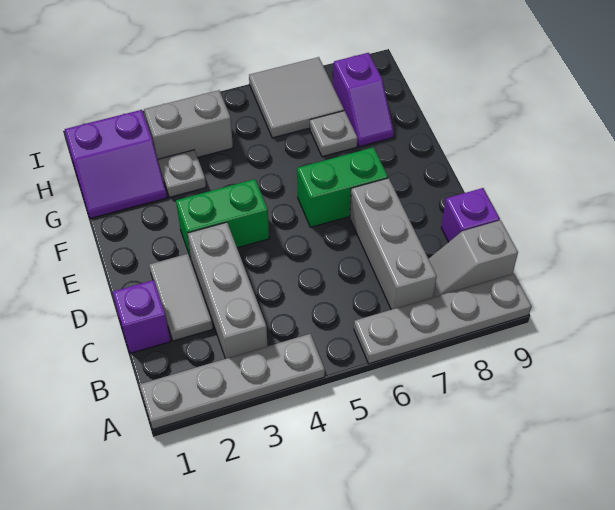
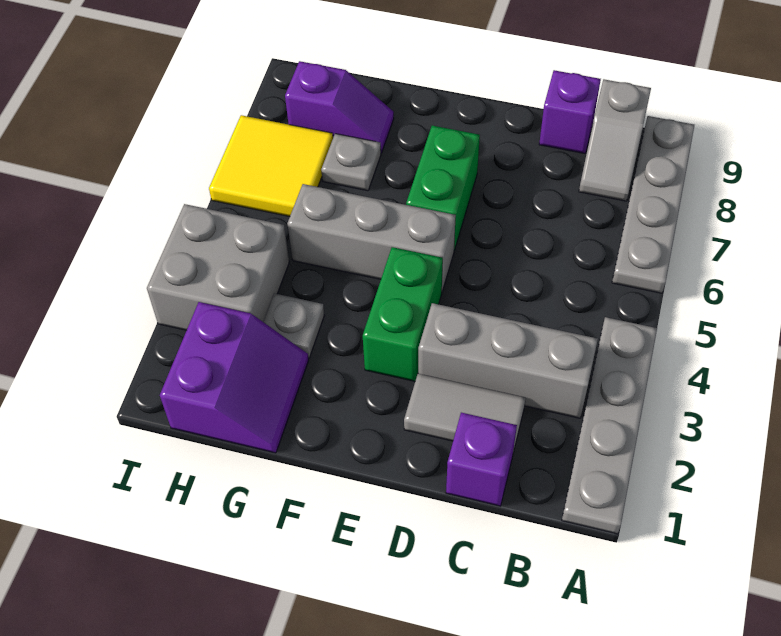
grey 1x3 brick [350,178,437,310] -> grey 1x3 brick moved to [287,184,456,291]
grey 1x2 brick [144,90,233,159] -> grey 2x2 brick [147,204,289,330]
grey 2x2 tile [249,57,344,138] -> yellow 2x2 tile [209,115,333,217]

